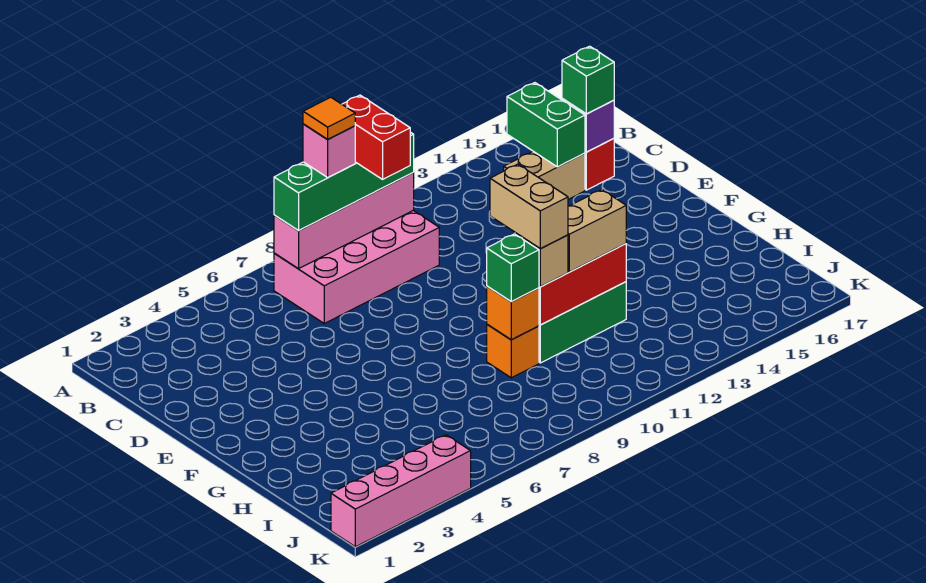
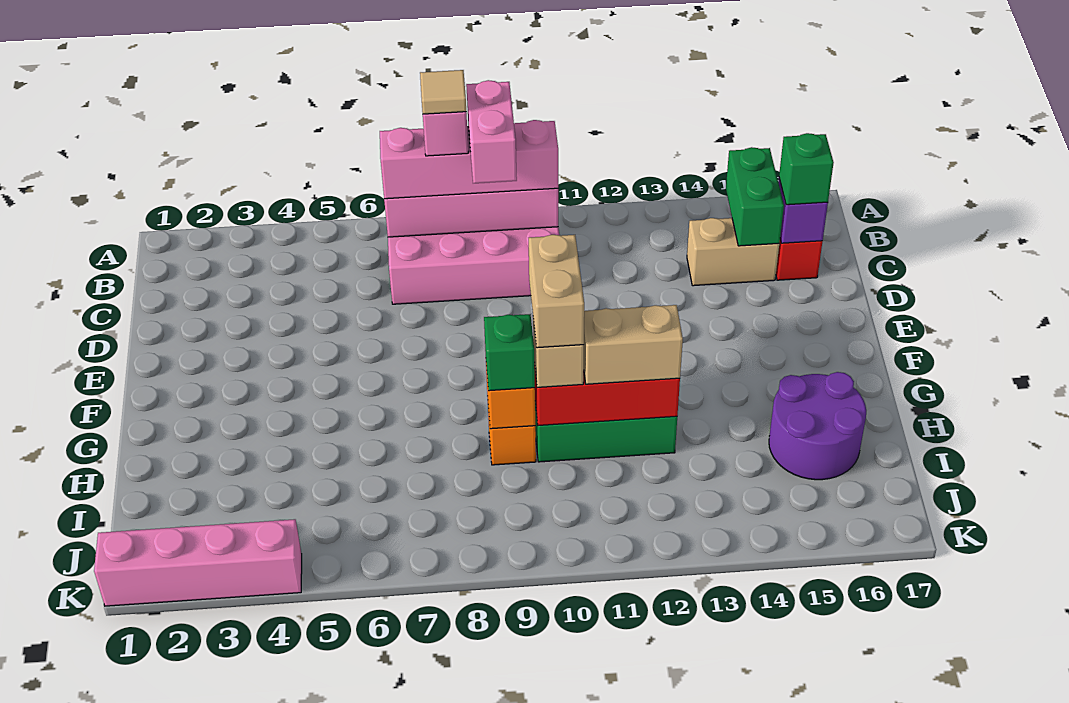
green 1x4 brick [274,132,414,230] -> pink 1x4 brick [380,120,558,199]
orange 1x1 tile [303,97,355,139] -> tan 1x1 tile [420,70,466,114]
red 1x2 brick [342,95,410,179] -> pink 1x2 brick [466,80,517,183]
none -> purple 2x2 round brick [769,372,866,480]

